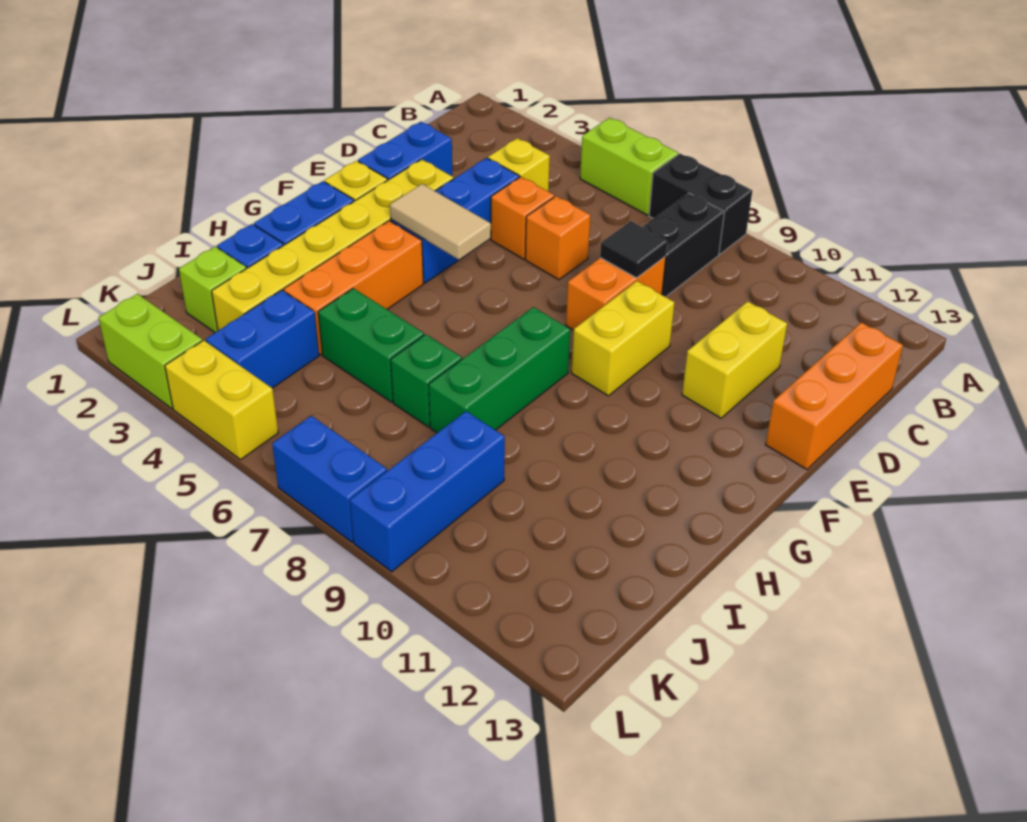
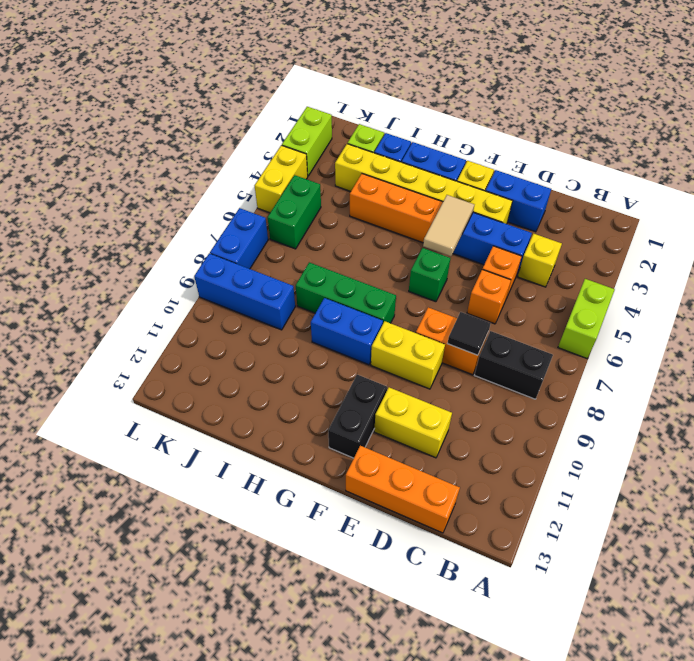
black 1x2 brick [649,154,752,254] -> black 1x2 brick moved to [328,374,387,458]
green 1x2 brick [318,288,424,402] -> green 1x2 brick moved to [268,175,321,249]
green 1x1 brick [391,334,462,427] -> green 1x1 brick moved to [409,248,450,302]
blue 1x2 brick [206,290,319,388] -> blue 1x2 brick moved to [311,298,383,365]

